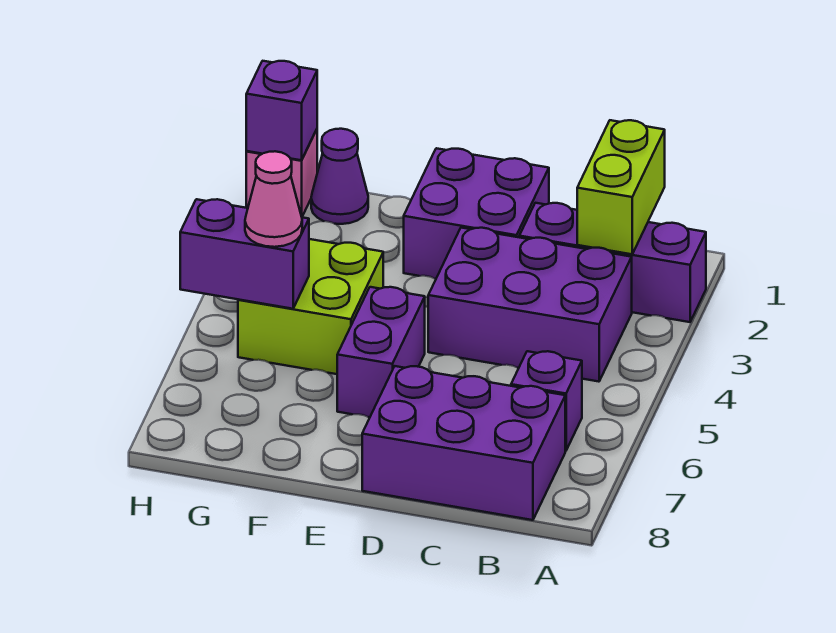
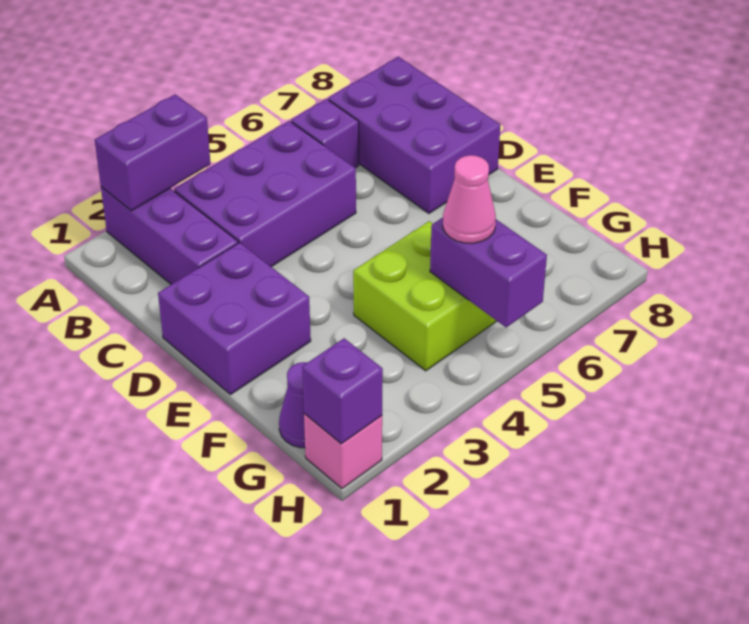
lime 1x2 brick [577,120,665,254] -> none
purple 2x3 brick [428,228,632,382] -> purple 2x3 brick turned to [174,121,356,267]
purple 1x2 brick [337,287,425,417] -> purple 1x2 brick moved to [95,94,210,211]

